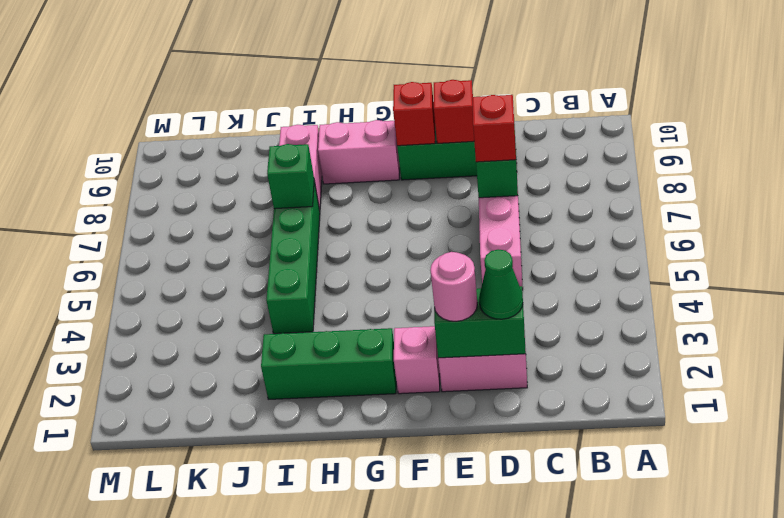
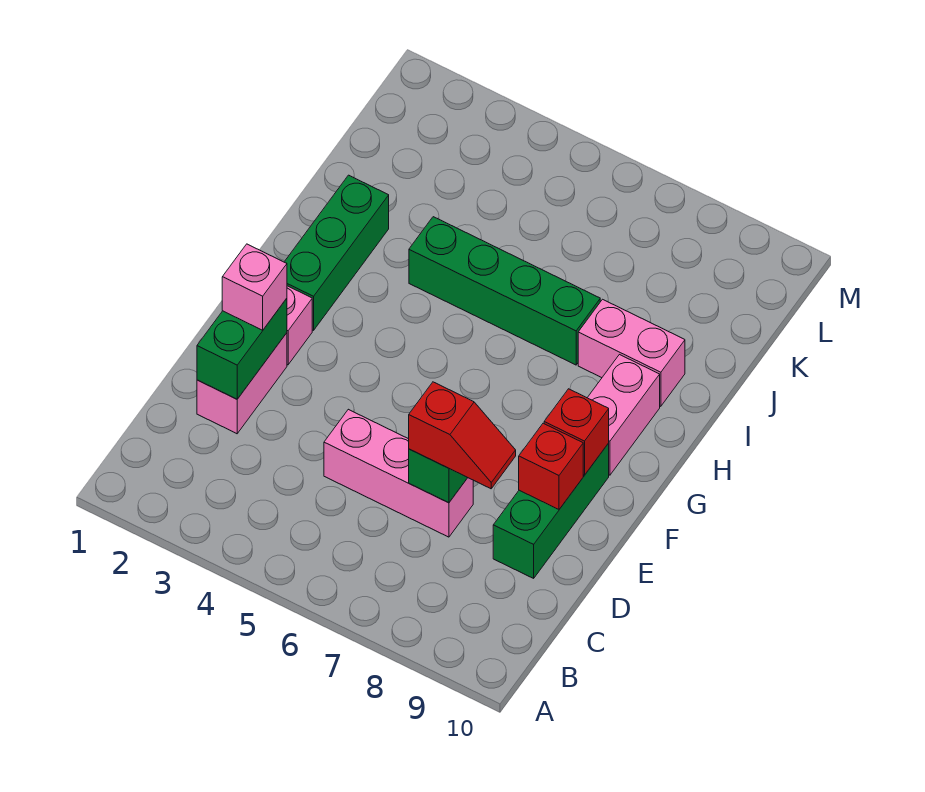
green 1x1 cone [479,249,523,319] -> none
pink 1x1 round brick [430,252,477,321] -> pink 1x1 brick [222,244,287,330]
green 1x1 brick [267,144,314,209] -> none

